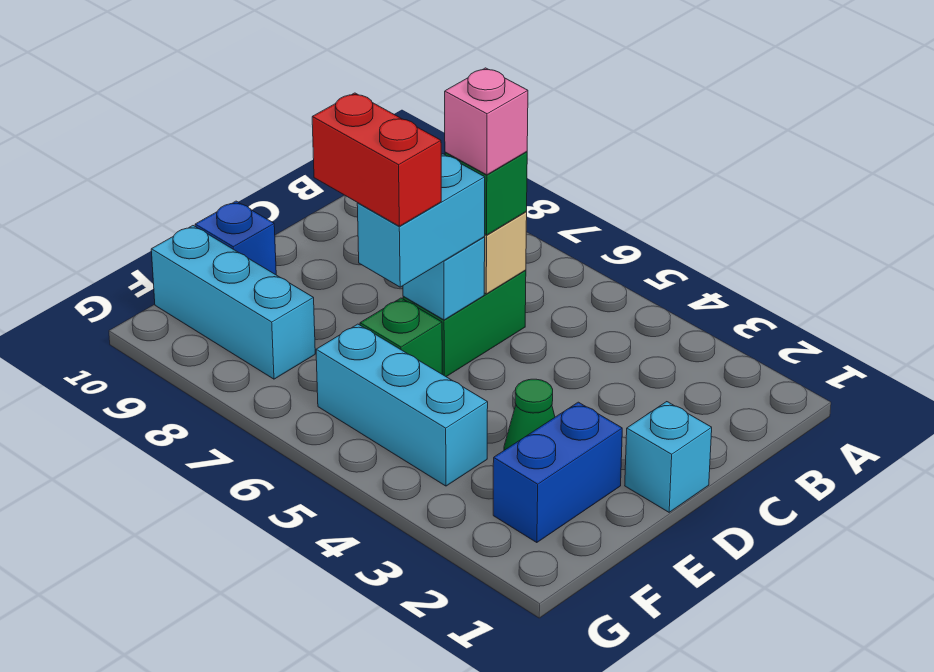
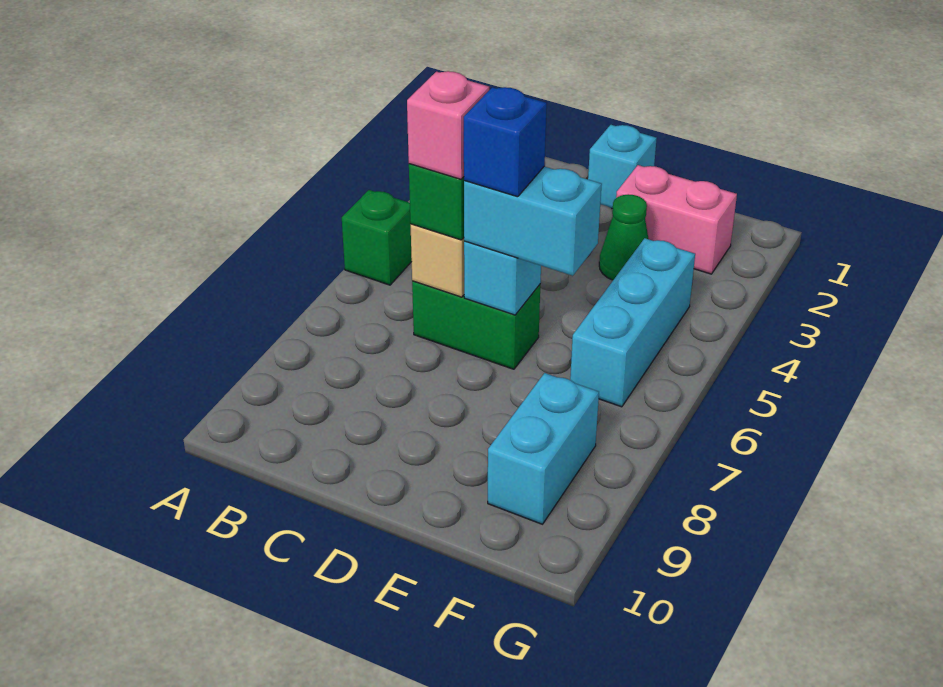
blue 1x2 brick [493,402,622,543] -> pink 1x2 brick [616,165,737,274]
green 1x1 brick [360,298,442,374] -> green 1x1 brick moved to [342,190,412,285]
red 1x2 brick [312,93,441,226] -> none
blue 1x1 brick [195,201,276,275] -> blue 1x1 brick moved to [464,87,547,197]
cyan 1x3 brick [151,226,315,379] -> cyan 1x2 brick [488,373,599,524]

